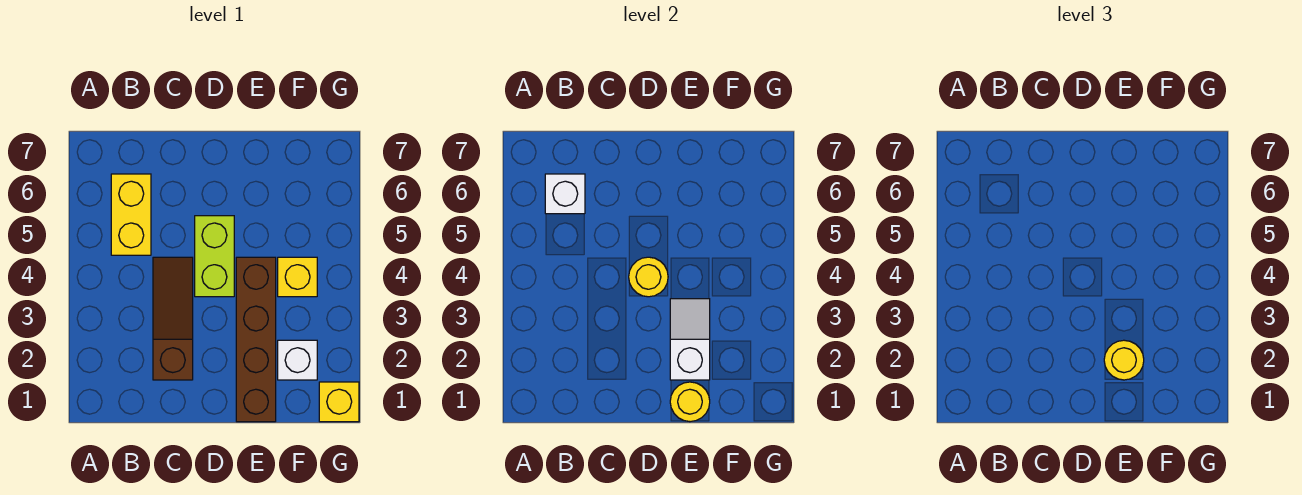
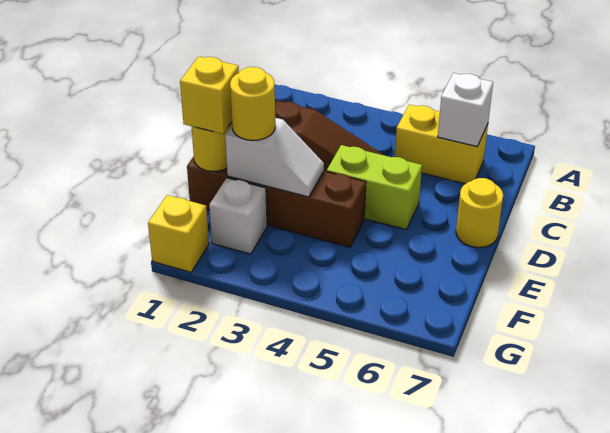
yellow 1x1 round brick [629,257,668,297] -> yellow 1x1 round brick moved to [456,178,503,248]
yellow 1x1 brick [278,257,317,297] -> yellow 1x1 brick moved to [180,56,239,134]

